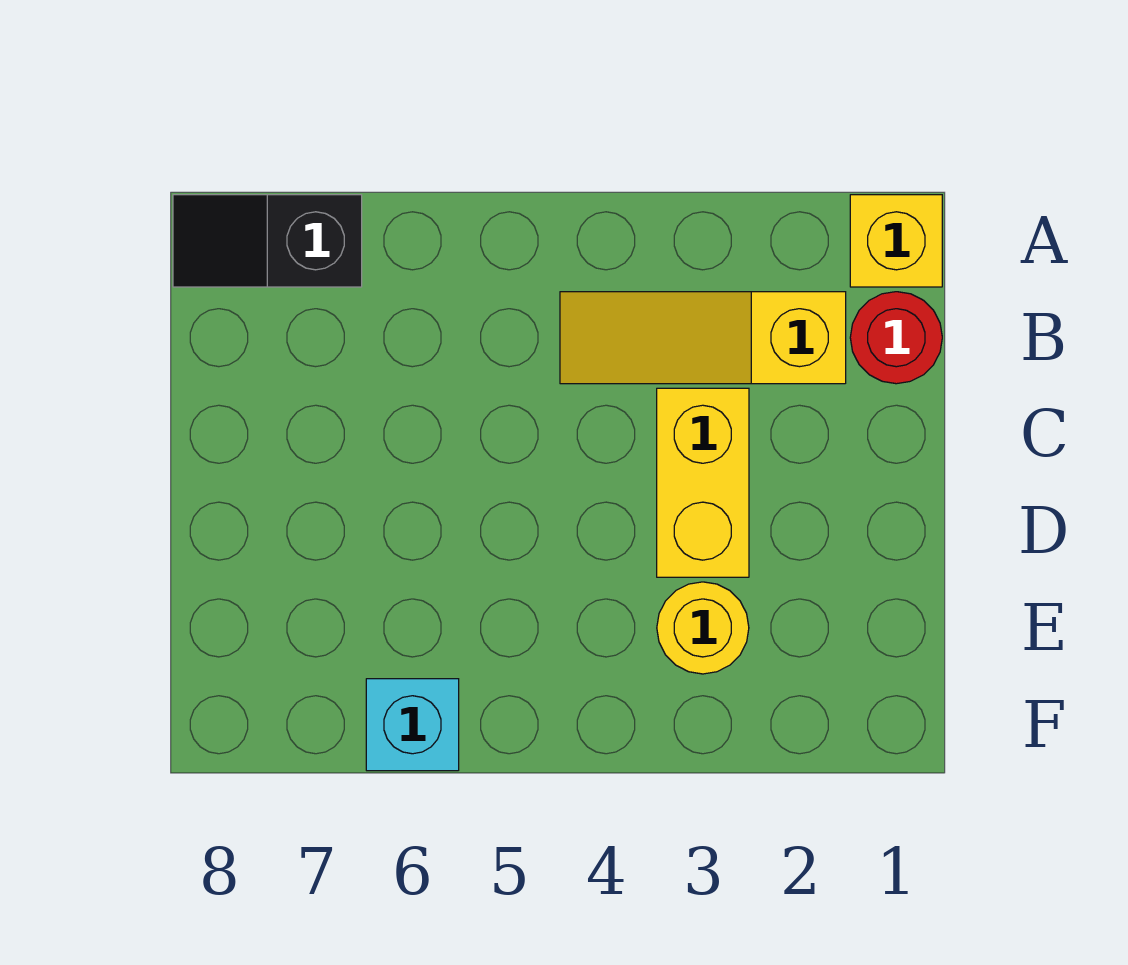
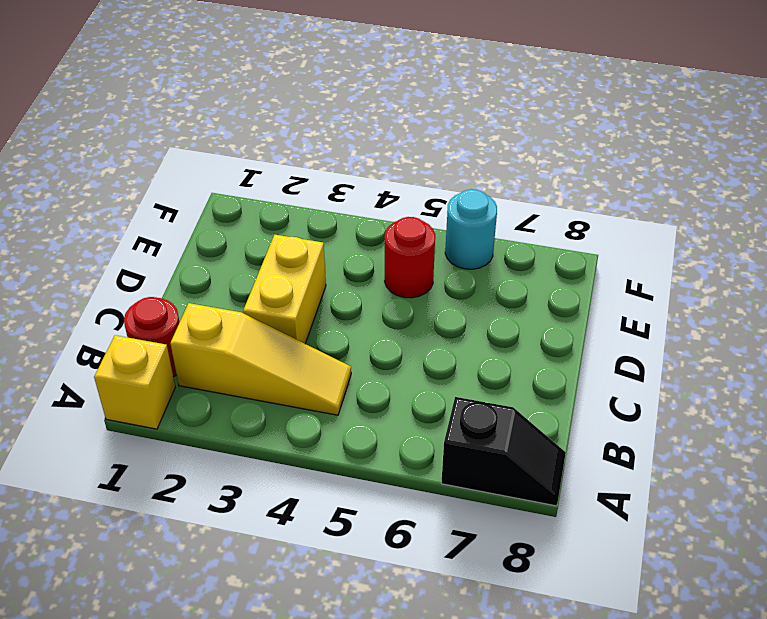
yellow 1x1 round brick [657,582,749,674] -> none
none -> red 1x1 round brick [385,217,435,298]
cyan 1x1 brick [366,679,459,771] -> cyan 1x1 round brick [445,189,497,269]

